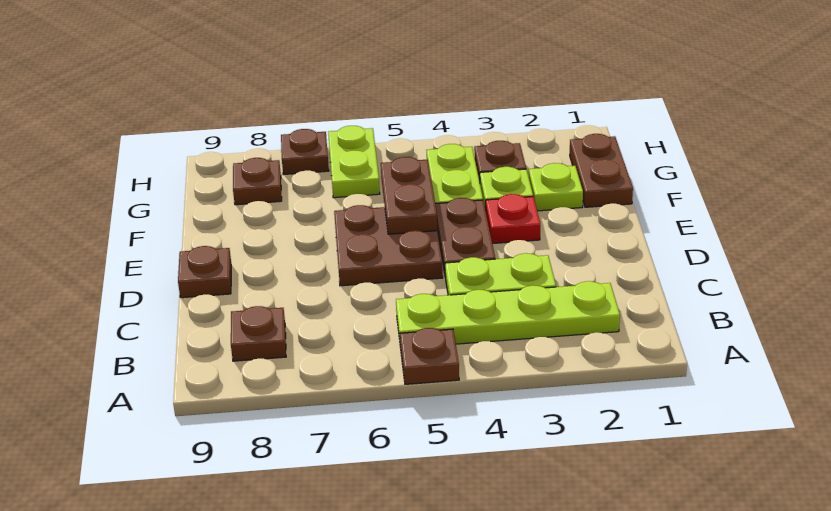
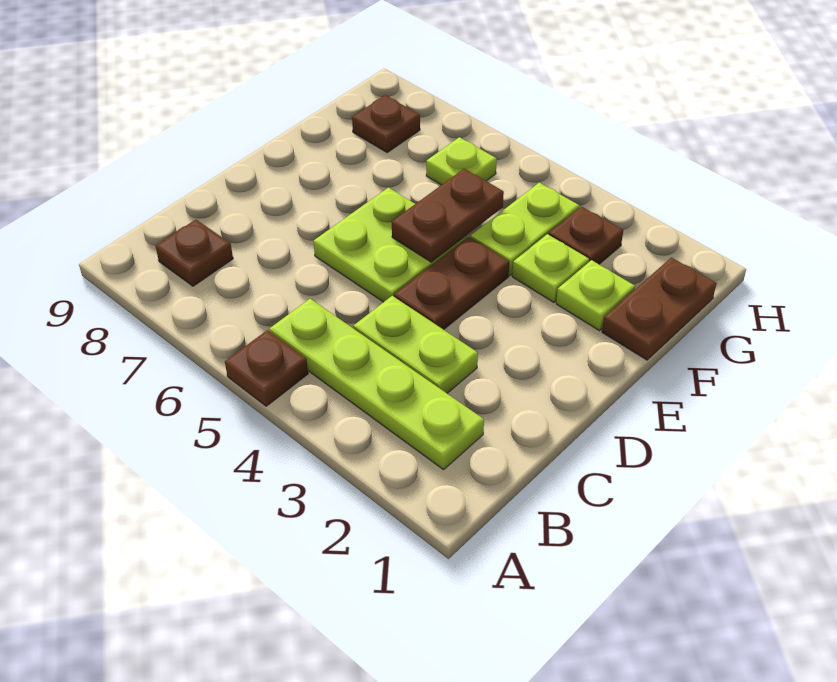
brown 2x2 plate [334,205,443,286] -> lime 2x2 plate [313,187,467,302]
brown 1x1 plate [178,246,231,298] -> none
red 1x1 plate [486,194,540,244] -> none
lime 1x2 plate [328,126,380,198] -> lime 1x1 plate [426,137,497,185]
brown 1x1 plate [281,129,329,175] -> none

